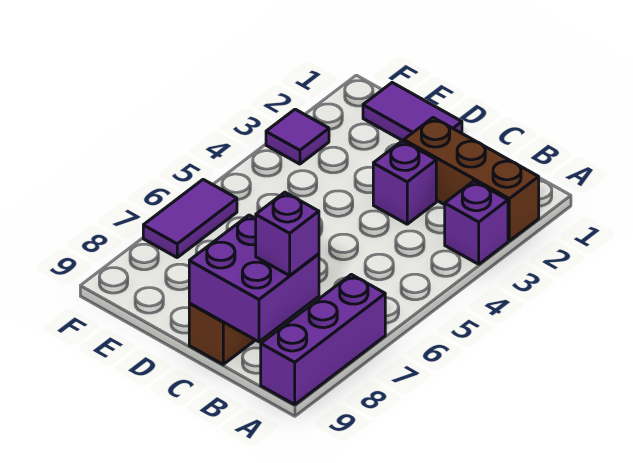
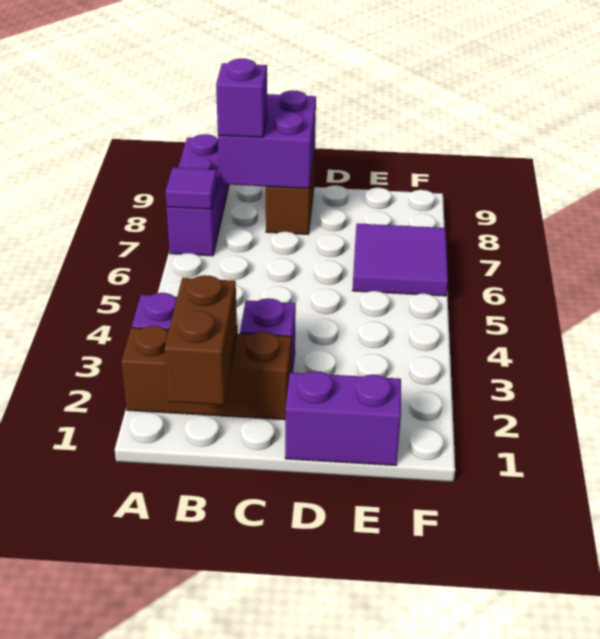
none -> brown 1x2 brick [164,275,237,405]
purple 1x2 tile [363,83,462,141] -> purple 1x2 brick [285,371,401,465]
purple 1x1 tile [266,109,329,164] -> purple 1x1 tile moved to [165,168,217,209]
purple 1x2 tile [143,180,237,257] -> purple 2x2 tile [352,224,448,296]

